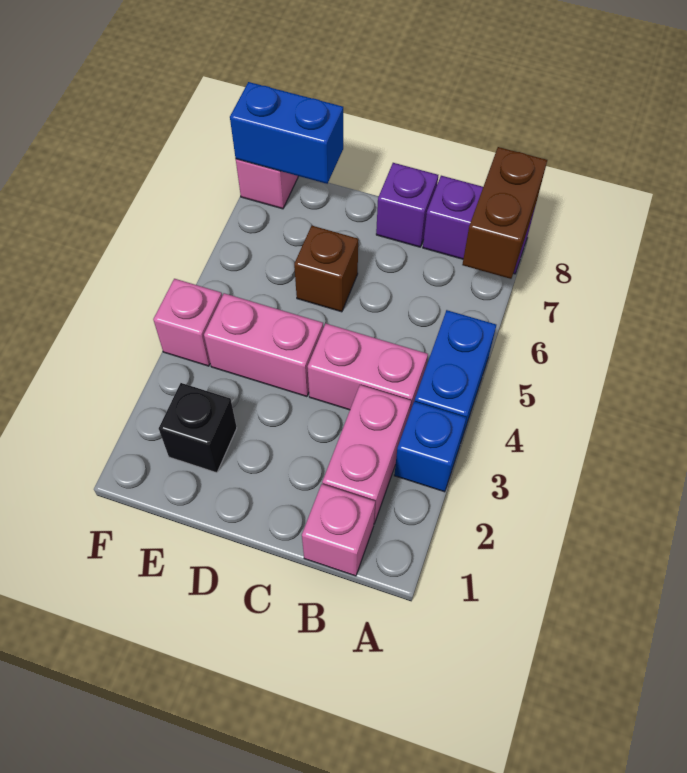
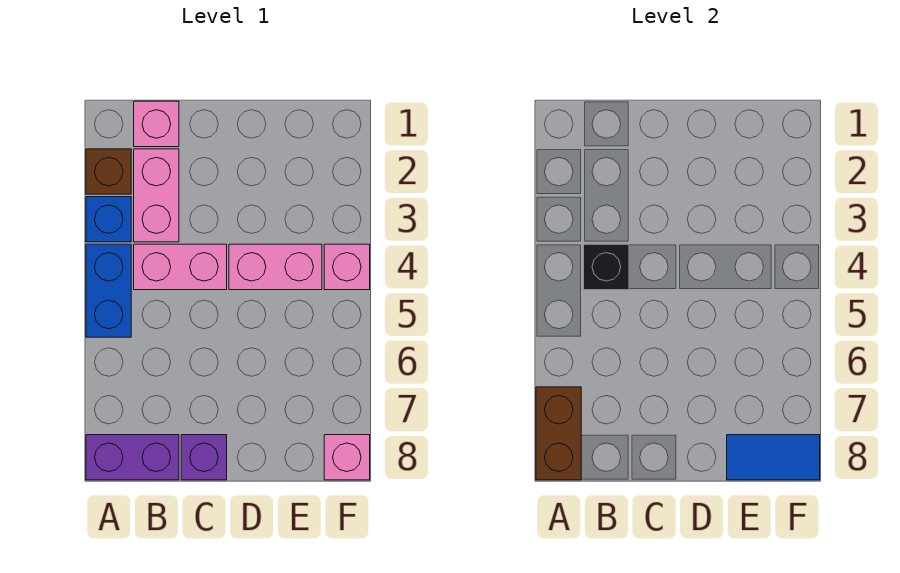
brown 1x1 brick [294,225,358,312] -> brown 1x1 brick moved to [86,149,131,194]
black 1x1 brick [159,383,237,473] -> black 1x1 brick moved to [584,244,629,290]
blue 1x2 brick [230,82,343,184] -> blue 1x2 tile [727,435,820,480]

